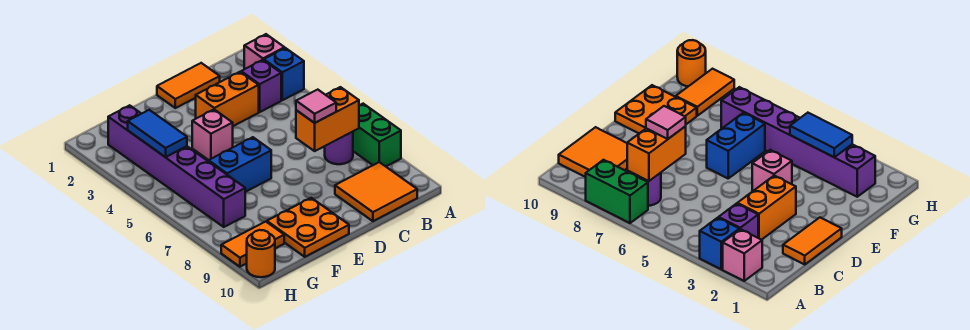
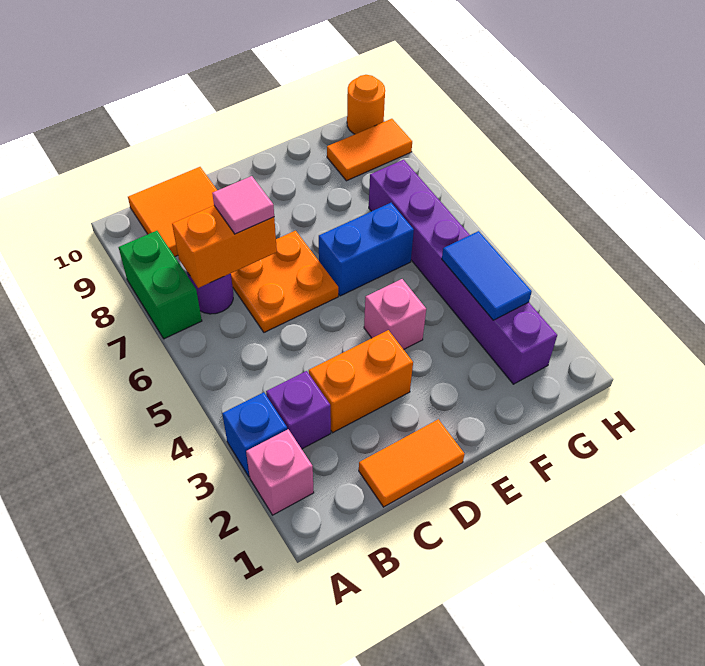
orange 2x2 plate [267,198,349,257] -> orange 2x2 plate moved to [231,231,338,332]

